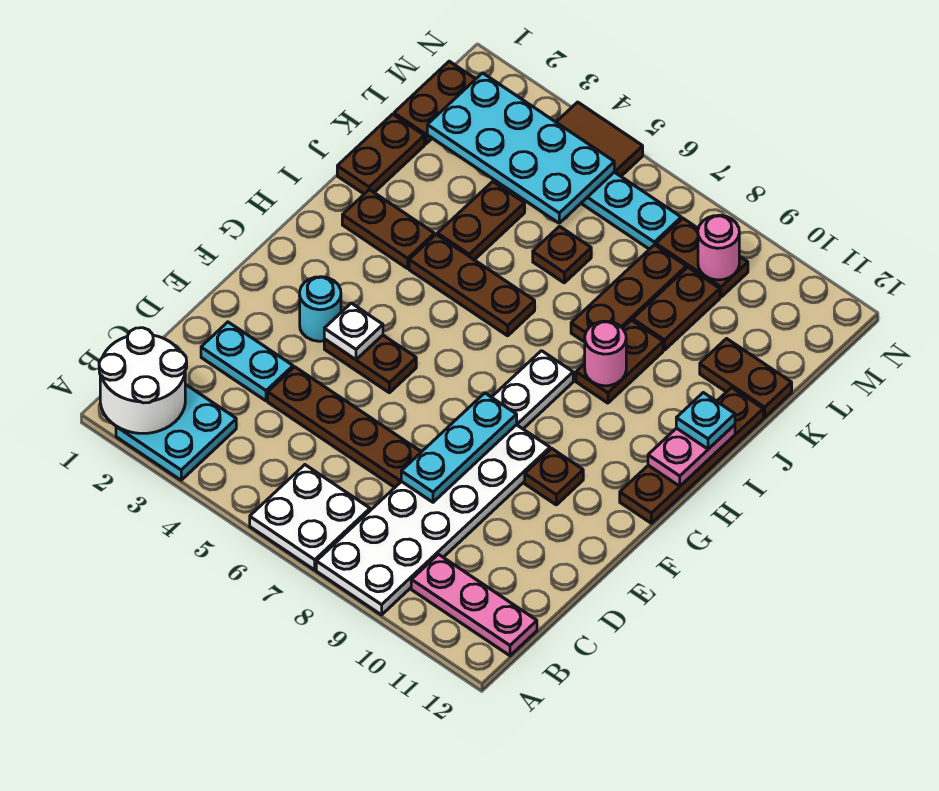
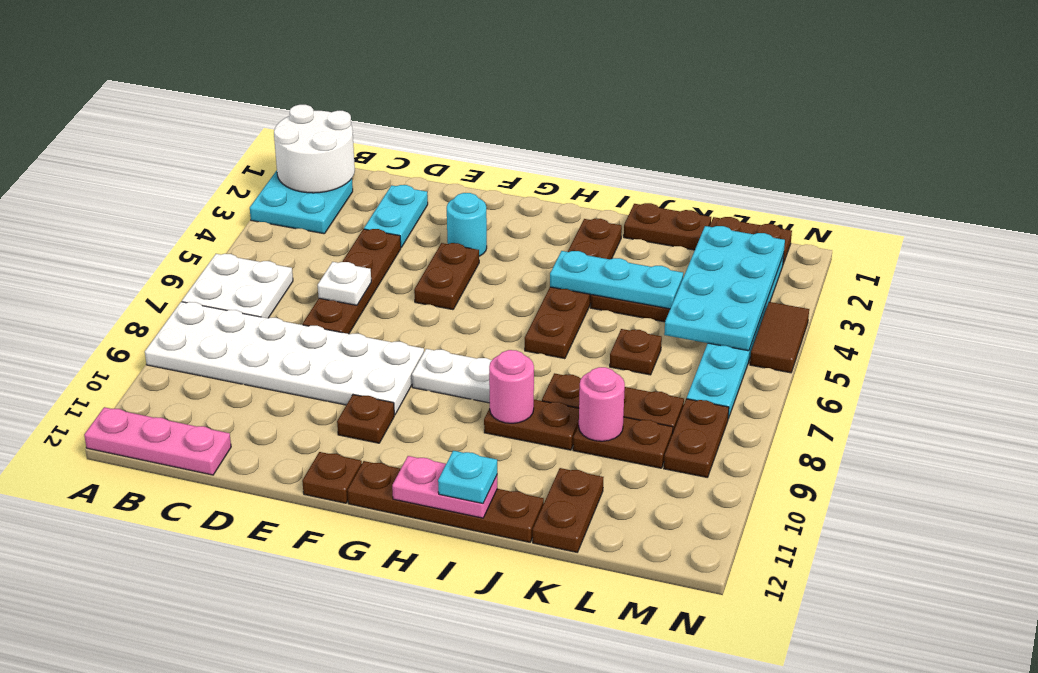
pink 1x3 plate [411,554,537,656] -> pink 1x3 plate turned to [84,407,231,475]
cyan 1x3 plate [401,393,517,502] -> cyan 1x3 plate moved to [550,251,683,309]
white 1x1 plate [324,303,383,360] -> white 1x1 plate moved to [318,262,371,305]
none -> brown 1x1 plate [302,452,362,503]
pink 1x1 round brick [698,215,739,280] -> pink 1x1 round brick moved to [579,367,625,441]

